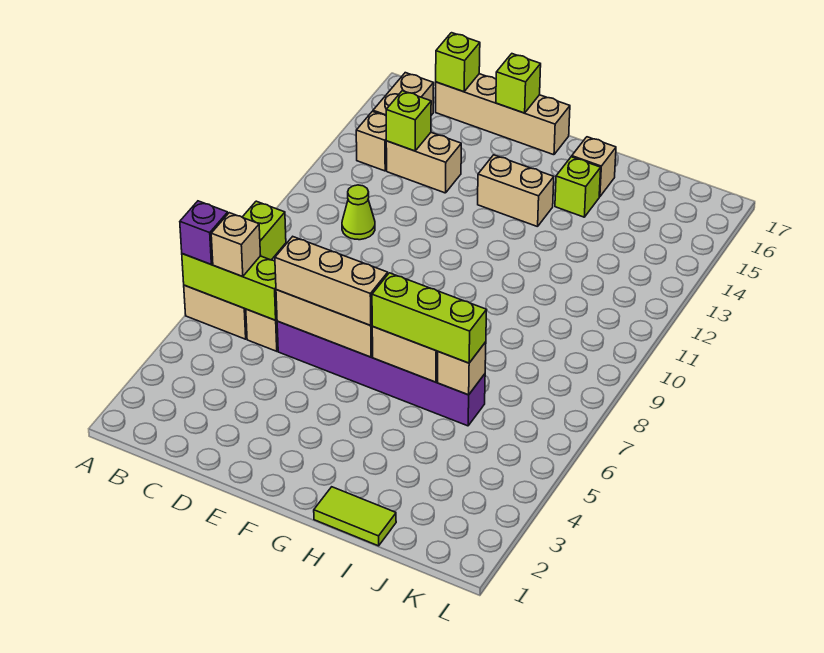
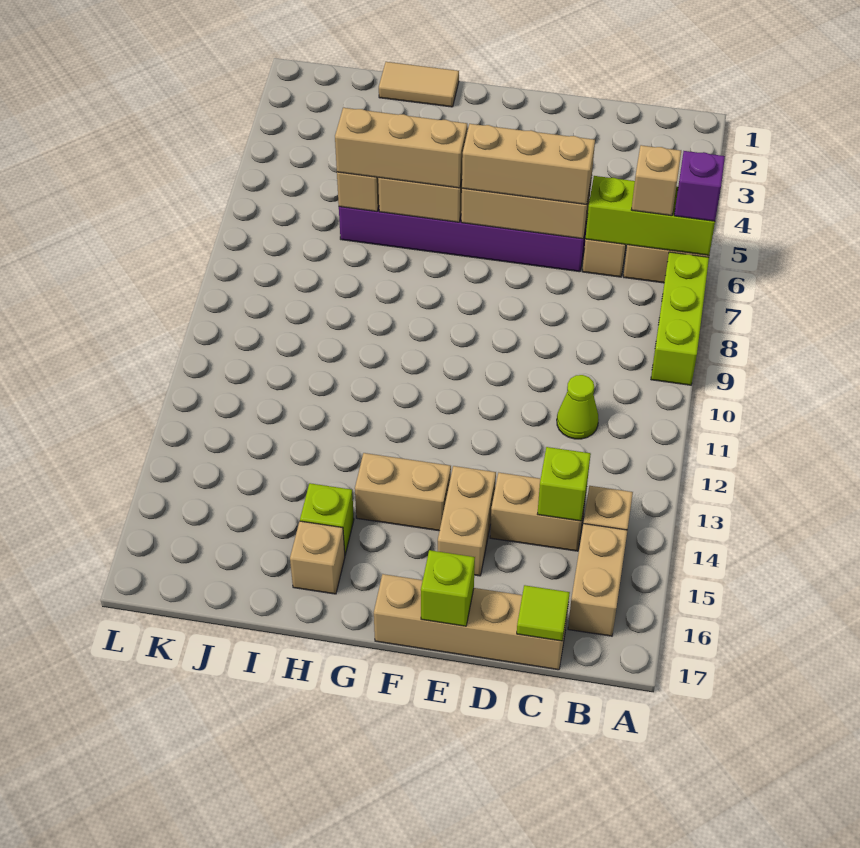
lime 1x1 brick [436,33,480,92] -> lime 1x1 tile [517,585,570,641]
none -> tan 1x2 brick [438,466,496,576]
lime 1x3 brick [372,273,487,363] -> tan 1x3 brick [335,108,467,188]
lime 1x2 tile [314,487,396,546] -> tan 1x2 tile [379,62,459,107]

